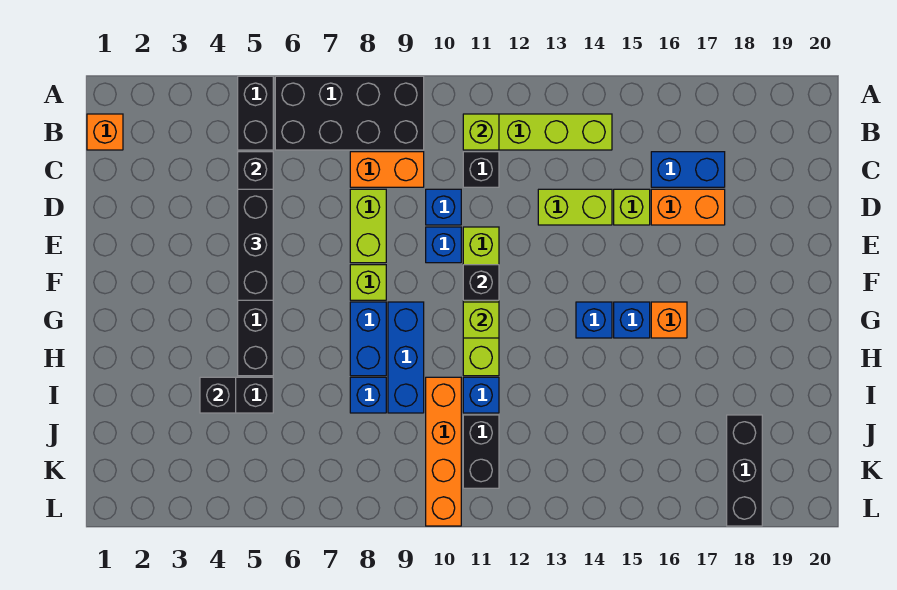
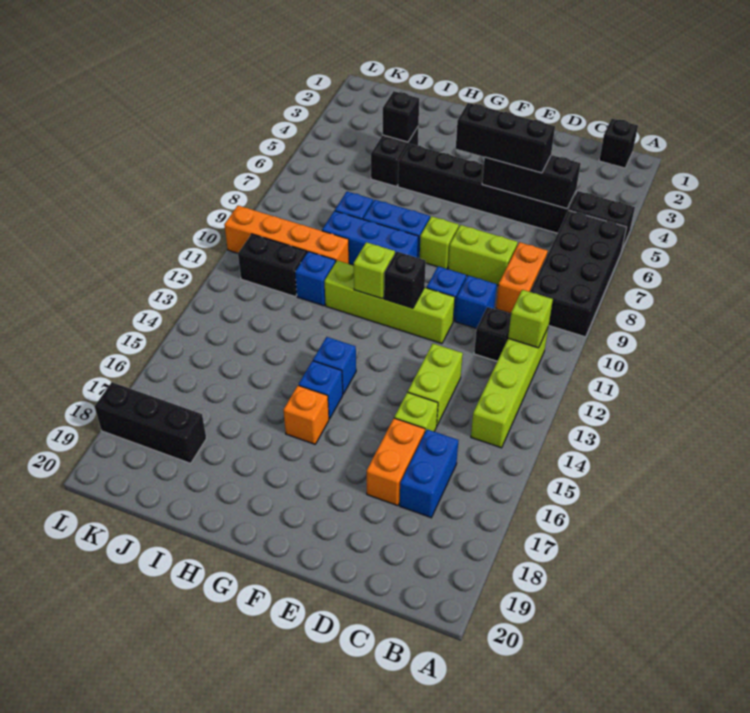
orange 1x1 brick [87,114,123,150] -> black 1x1 brick [599,119,638,168]

